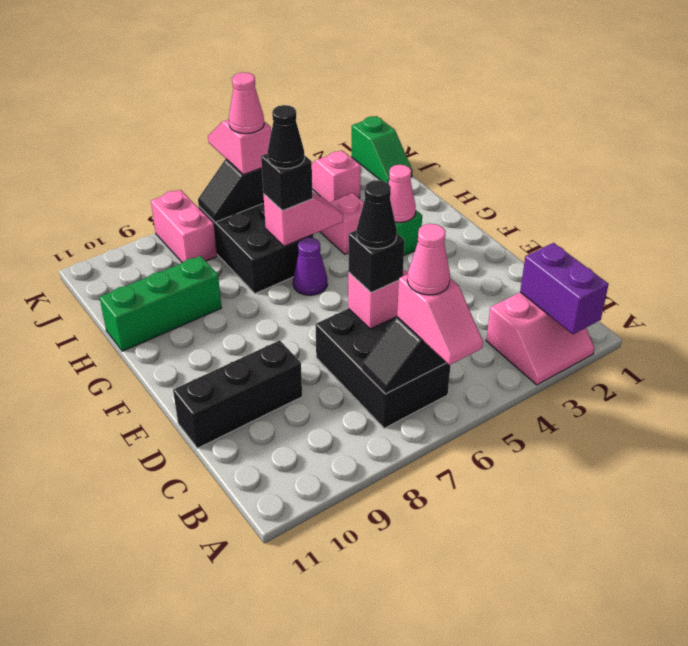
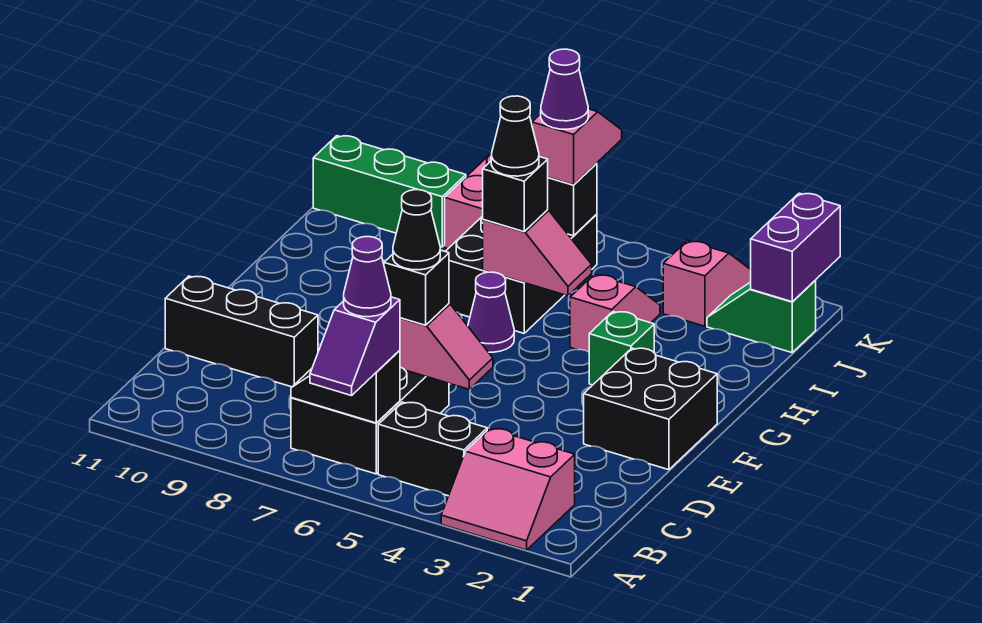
purple 1x2 brick [520,243,609,334] -> purple 1x2 brick moved to [751,193,840,302]
pink 1x2 slope [397,274,483,365] -> purple 1x2 slope [310,297,400,396]
none -> black 1x2 brick [378,402,487,496]
pink 1x1 cone [407,224,450,295] -> purple 1x1 cone [344,237,391,317]
none -> black 2x2 brick [584,348,717,470]
pink 1x1 cone [388,165,416,222] -> none
green 1x3 brick [100,256,222,351] -> green 1x3 brick moved to [313,136,466,247]
green 1x2 slope [352,116,413,183] -> green 1x2 slope turned to [707,280,816,353]
pink 1x1 cone [229,72,264,134] -> purple 1x1 cone [541,49,588,129]

